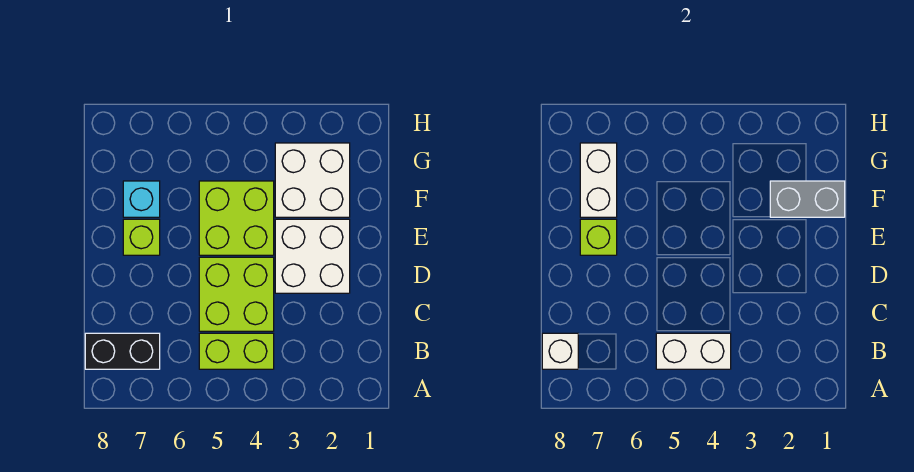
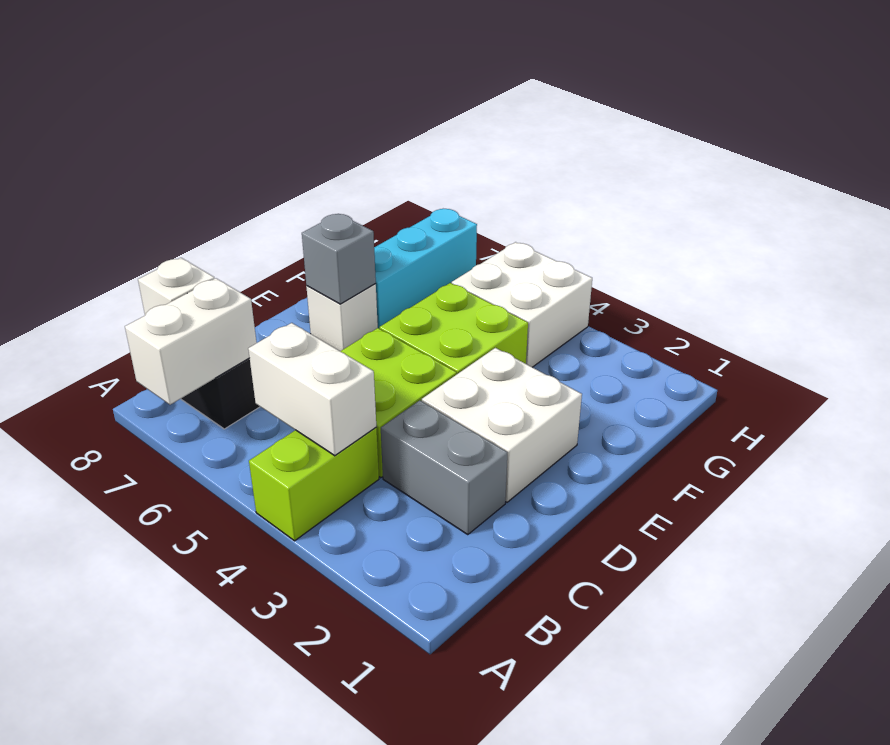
lime 1x2 brick [199,333,274,369] -> lime 1x2 brick turned to [249,428,379,541]
lime 1x1 brick [123,219,160,255] -> white 1x1 brick [306,284,378,351]
lime 1x1 brick [580,219,617,255] -> grey 1x1 brick [302,214,376,304]
grey 1x2 brick [770,181,845,217] -> grey 1x2 brick moved to [381,400,508,535]
white 2x2 brick [275,143,350,217] -> white 2x2 brick moved to [452,242,592,367]
cyan 1x1 brick [123,181,160,217] -> cyan 1x3 brick [374,209,477,328]
white 1x2 brick [580,143,617,217] -> white 1x2 brick moved to [125,278,257,405]

